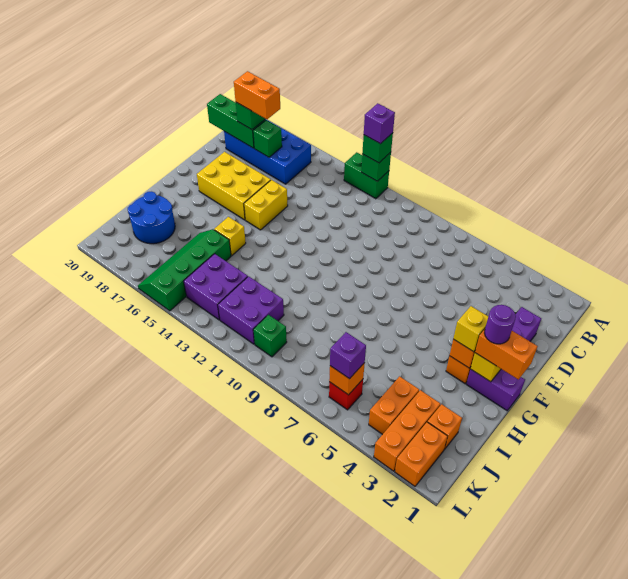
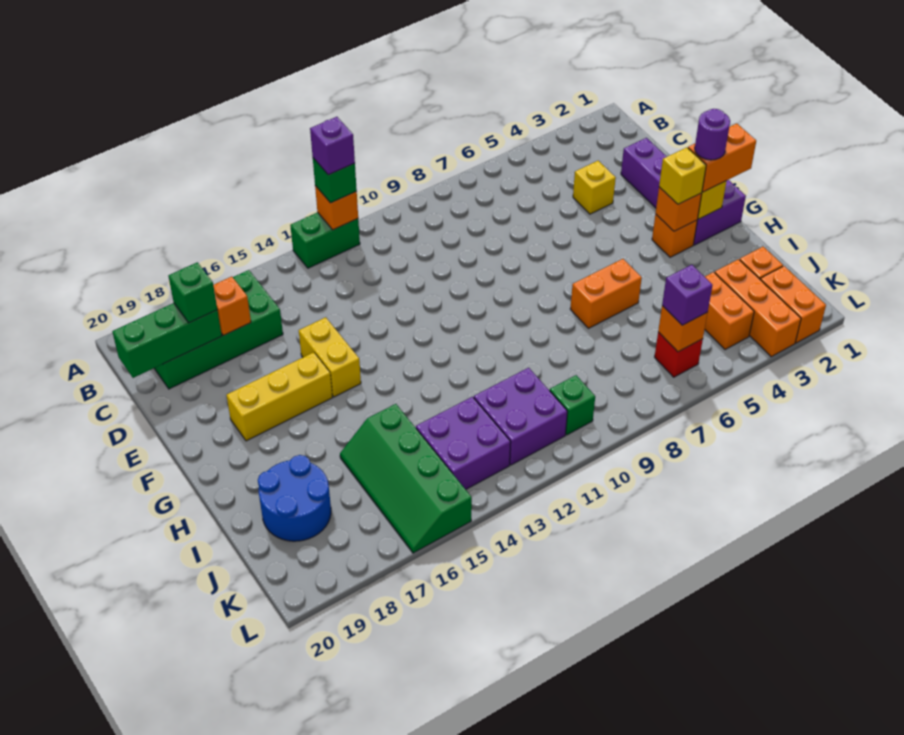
green 1x1 brick [361,152,391,181] -> orange 1x1 brick [315,186,358,230]
blue 2x4 brick [224,119,311,184] -> green 2x4 brick [154,270,283,389]
green 1x1 brick [253,120,282,157] -> orange 1x1 brick [213,277,251,335]
orange 1x2 brick [234,71,280,119] -> orange 1x2 brick moved to [570,259,642,328]
yellow 2x3 brick [197,152,271,220] -> yellow 1x3 brick [226,352,332,441]
yellow 1x1 brick [214,217,246,256] -> yellow 1x1 brick moved to [573,161,616,214]

